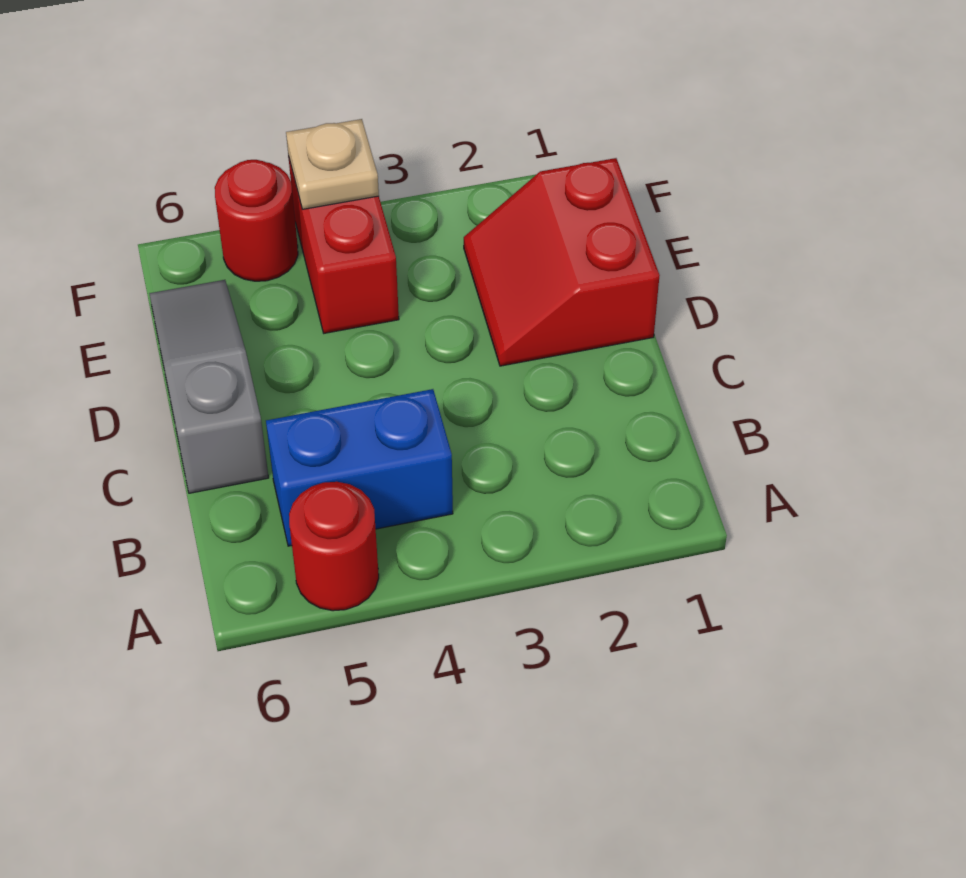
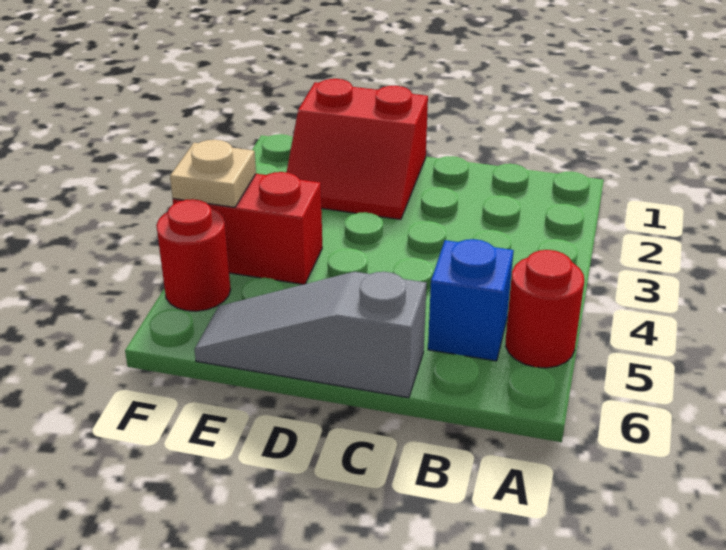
blue 1x2 brick [266,389,453,546] -> blue 1x1 brick [428,239,514,361]

